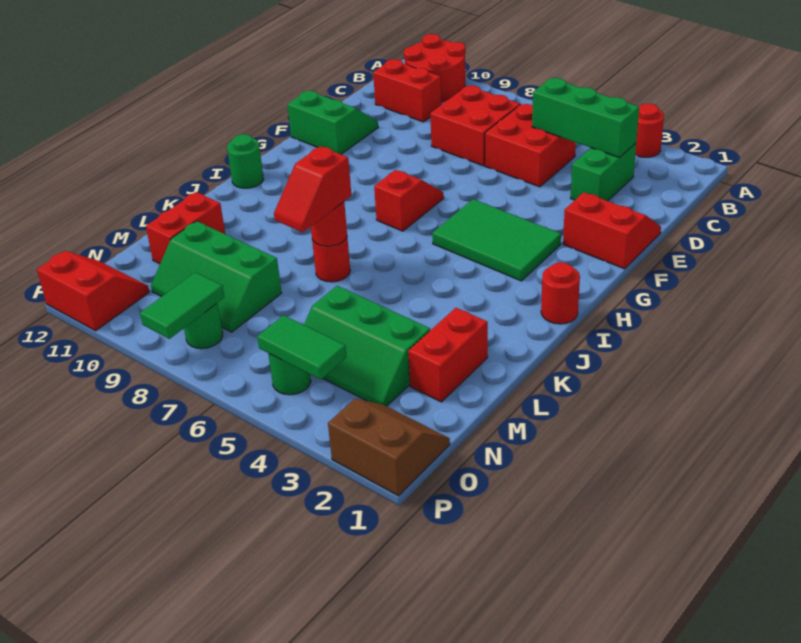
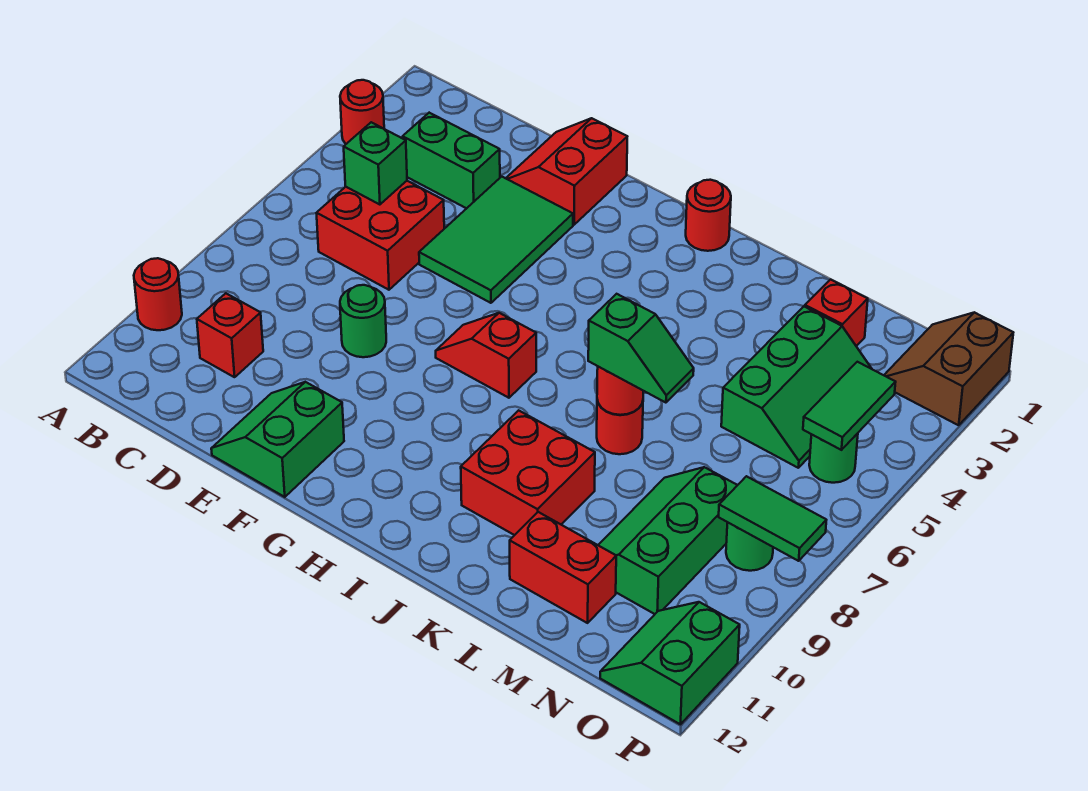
red 2x2 round brick [404,34,466,102] -> red 1x1 round brick [134,258,182,330]
green 1x3 brick [532,78,639,158] -> green 1x1 brick [344,122,407,205]
red 2x2 brick [430,85,520,166] -> red 2x2 brick moved to [461,410,595,535]
red 1x2 brick [373,59,441,122] -> red 1x1 brick [197,293,263,377]
green 2x3 tile [432,199,561,281] -> green 2x3 tile moved to [419,177,573,303]
green 1x1 round brick [227,134,264,188] -> green 1x1 round brick moved to [340,285,386,357]
red 1x2 slope [274,146,351,232] -> green 1x2 slope [588,294,694,403]
red 1x2 brick [408,308,488,402] -> red 1x1 brick [805,279,868,346]
green 2x3 slope [151,221,282,332] -> green 2x3 slope turned to [598,467,737,614]
red 2x2 slope [37,251,149,331] -> green 2x2 slope [600,602,740,724]

